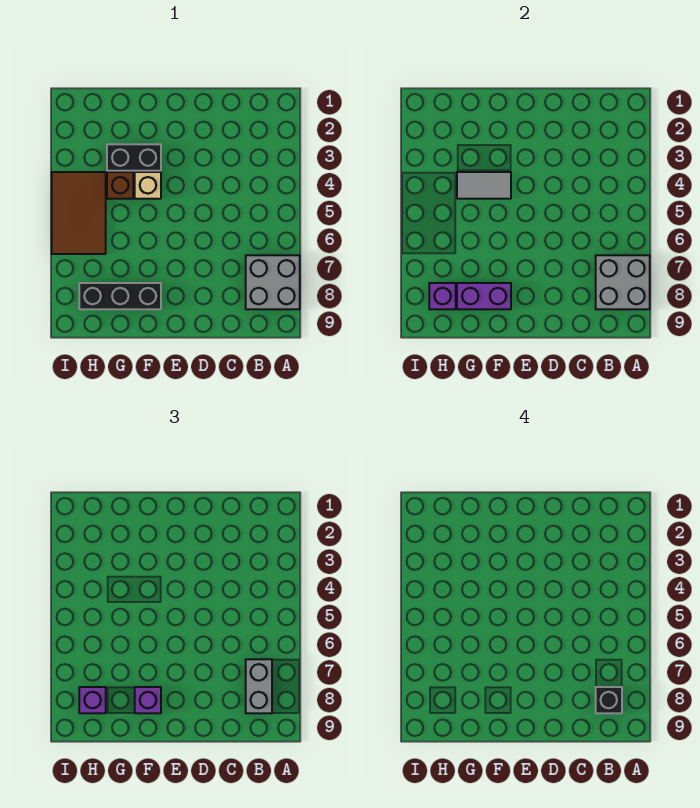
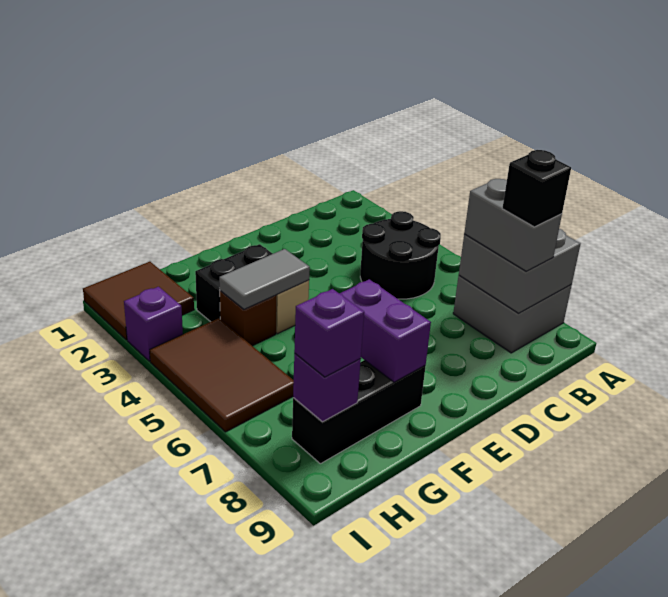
none -> black 2x2 round brick [360,211,441,299]
purple 1x2 brick [457,283,511,309] -> purple 1x2 brick turned to [340,279,431,382]
purple 1x1 brick [135,687,161,713] -> purple 1x1 brick moved to [124,287,183,361]
none -> brown 2x2 tile [83,262,194,340]

